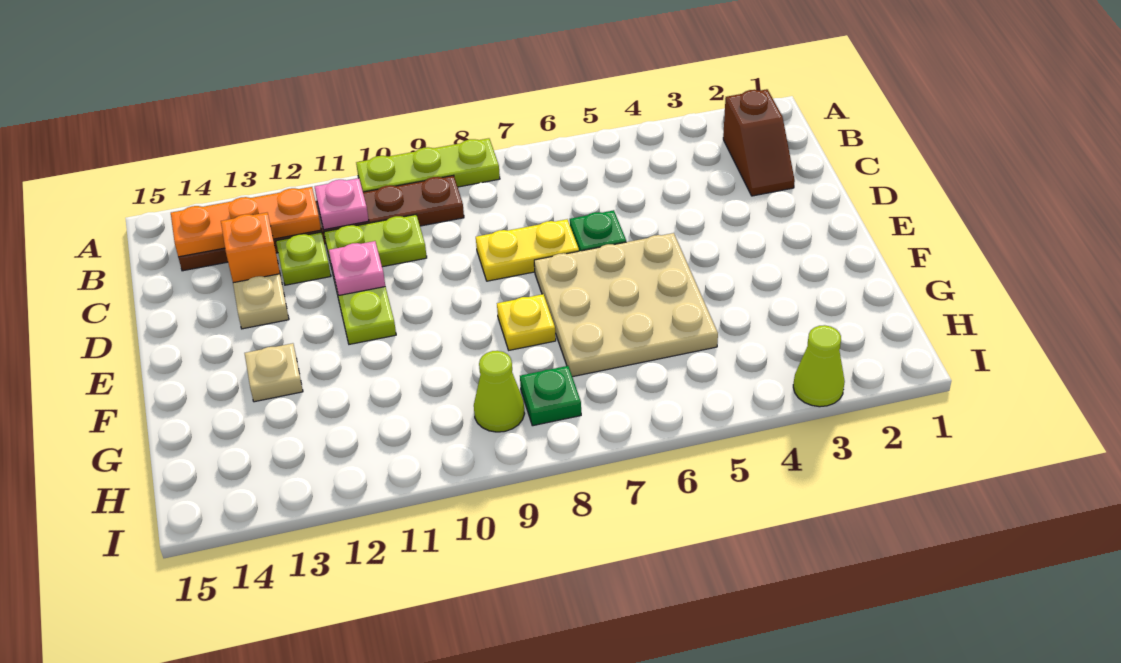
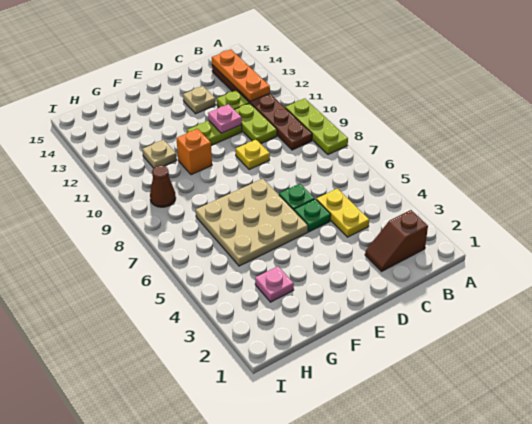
pink 1x1 plate [315,178,369,230] -> pink 1x1 plate moved to [255,266,294,302]
orange 1x1 brick [221,213,280,283] -> orange 1x1 brick moved to [176,129,212,175]
yellow 1x2 plate [476,219,579,281] -> yellow 1x2 plate moved to [317,189,369,237]
yellow 1x1 plate [497,294,556,350] -> yellow 1x1 plate moved to [236,140,270,170]
tan 1x1 plate [245,343,303,402] -> tan 1x1 plate moved to [142,140,177,168]
green 1x1 plate [520,366,581,426] -> green 1x1 plate moved to [294,199,331,232]
lime 1x1 cone [474,351,525,432] -> brown 1x1 cone [150,165,176,207]
lime 1x1 cone [793,325,845,407] -> none

